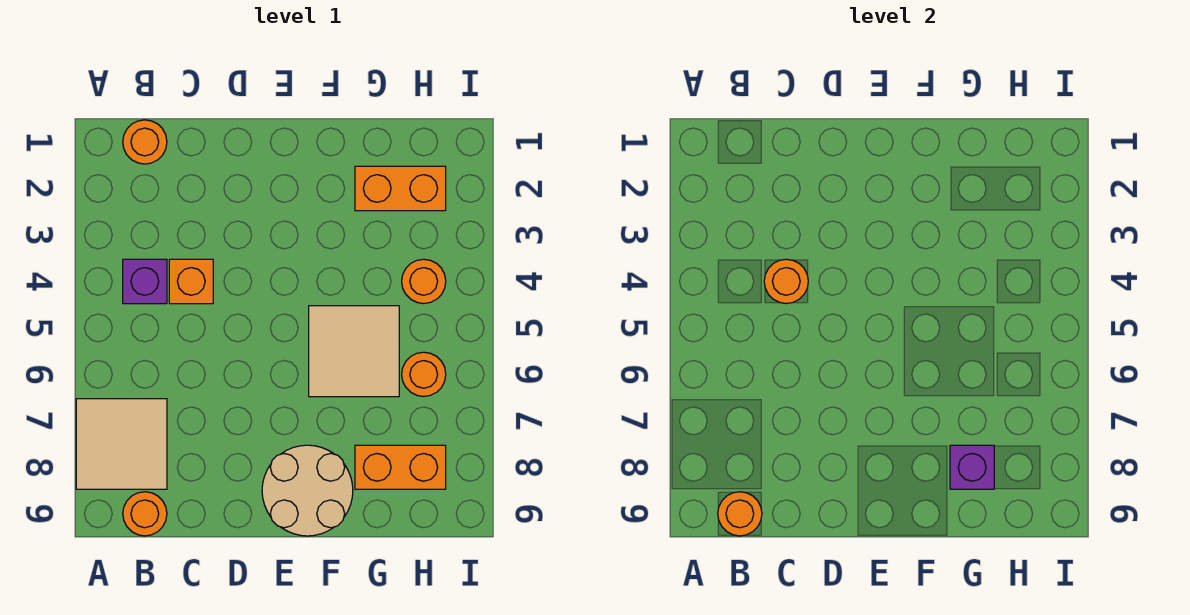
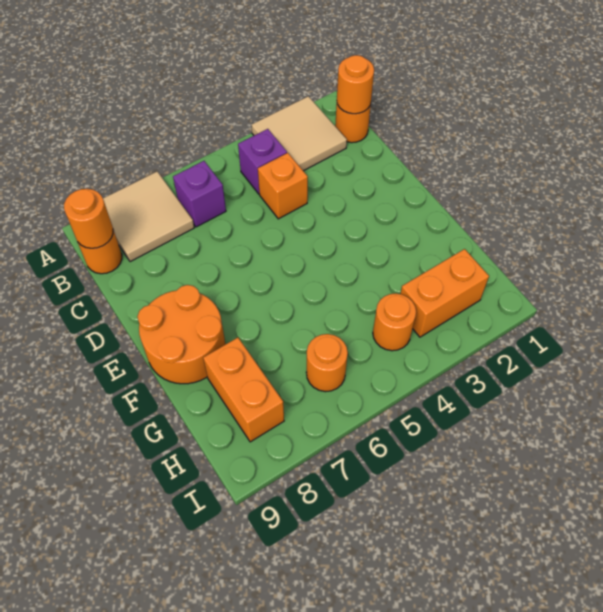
orange 1x1 round brick [764,259,808,304] -> orange 1x1 round brick moved to [337,55,374,114]
tan 2x2 round brick [262,445,353,536] -> orange 2x2 round brick [137,285,225,384]
tan 2x2 tile [309,306,399,397] -> tan 2x2 tile moved to [252,96,347,171]
orange 1x2 brick [355,166,446,211] -> orange 1x2 brick turned to [400,249,489,337]
purple 1x1 brick [950,445,994,489] -> purple 1x1 brick moved to [173,161,226,227]

